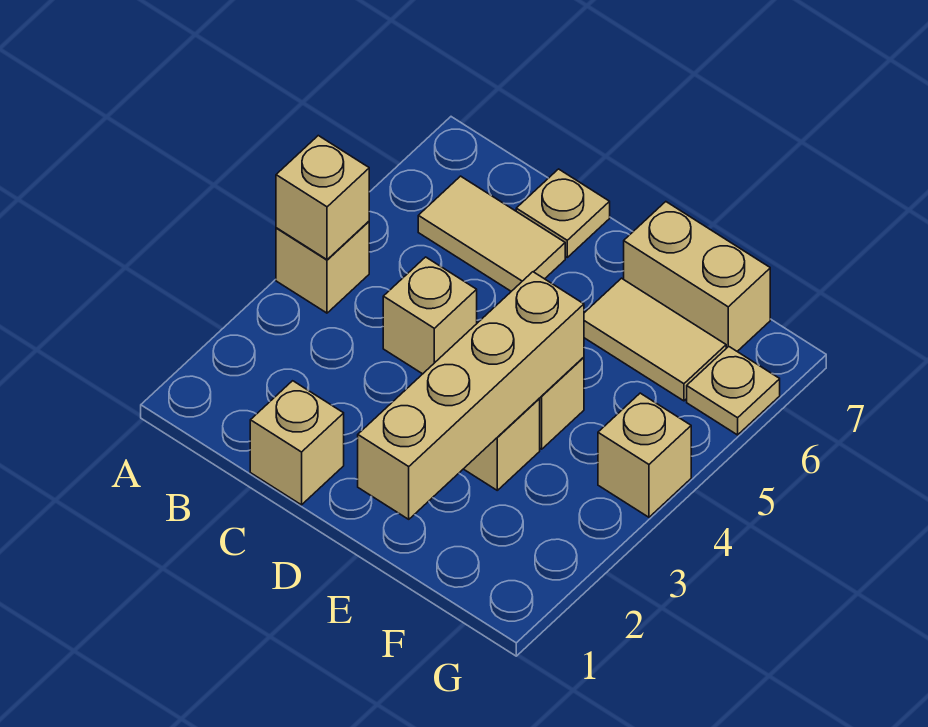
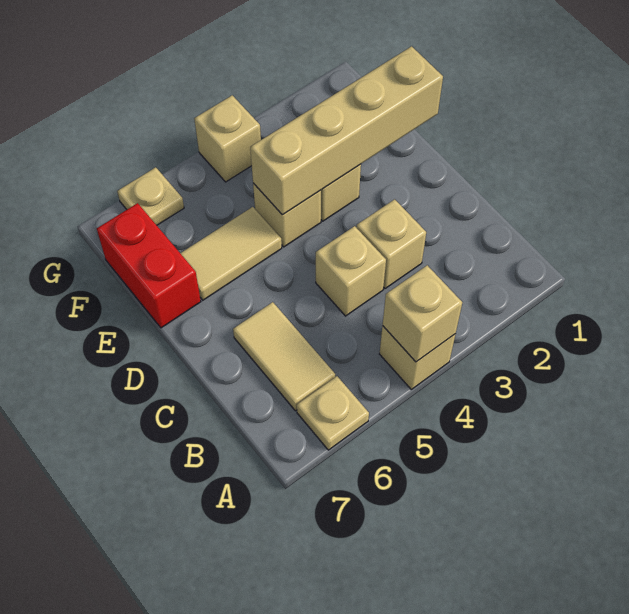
tan 1x1 brick [250,381,344,505] -> tan 1x1 brick moved to [357,199,426,289]
tan 1x1 plate [516,169,610,257] -> tan 1x1 plate moved to [297,376,369,450]
tan 1x2 tile [584,278,726,401] -> tan 1x2 tile turned to [180,207,282,300]
tan 1x2 brick [624,202,770,351] -> red 1x2 brick [97,203,201,328]

